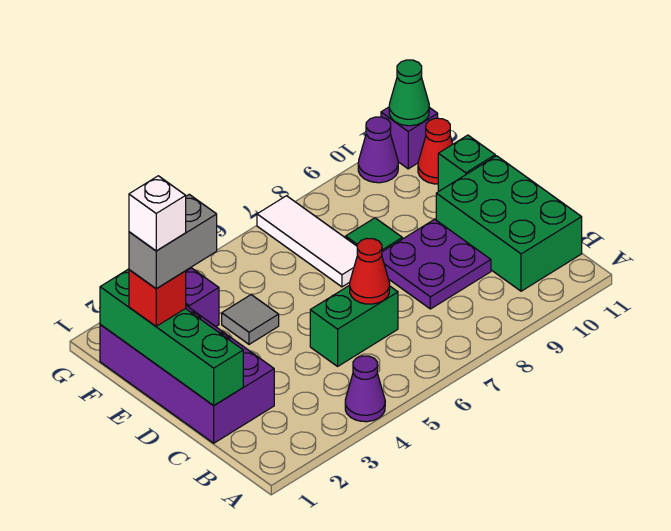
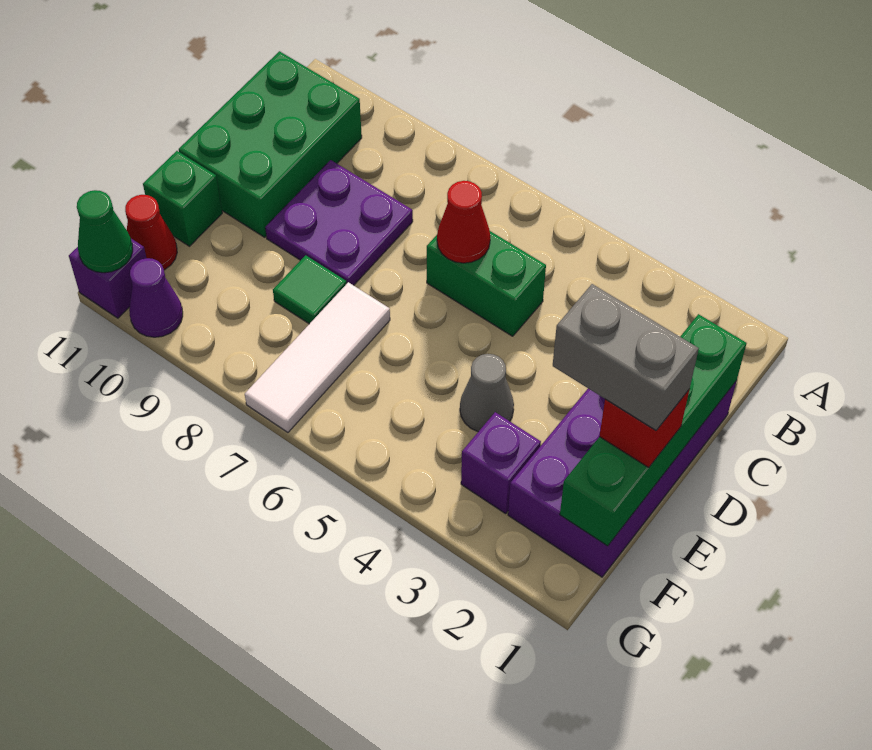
purple 1x1 cone [345,356,385,422] -> none
white 1x1 brick [129,176,186,251] -> none
grey 1x1 tile [222,295,279,344] -> grey 1x1 cone [460,354,514,432]

